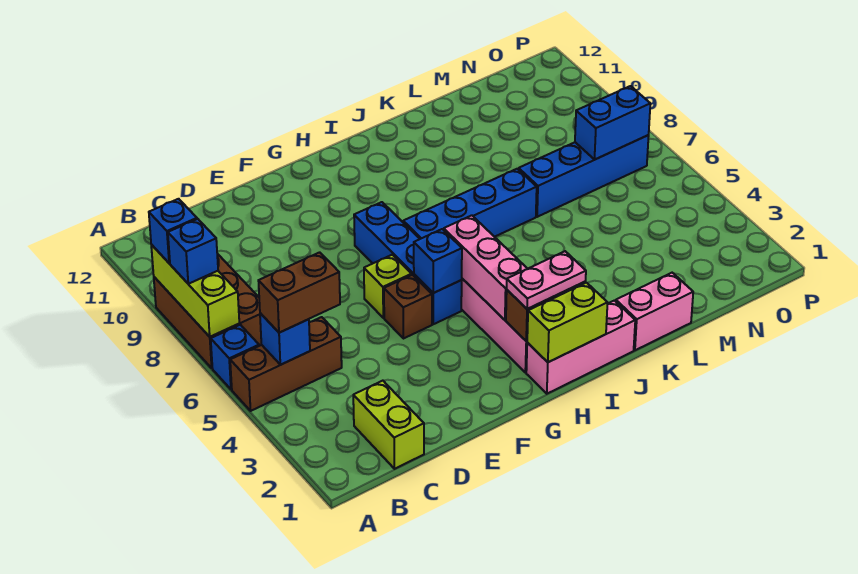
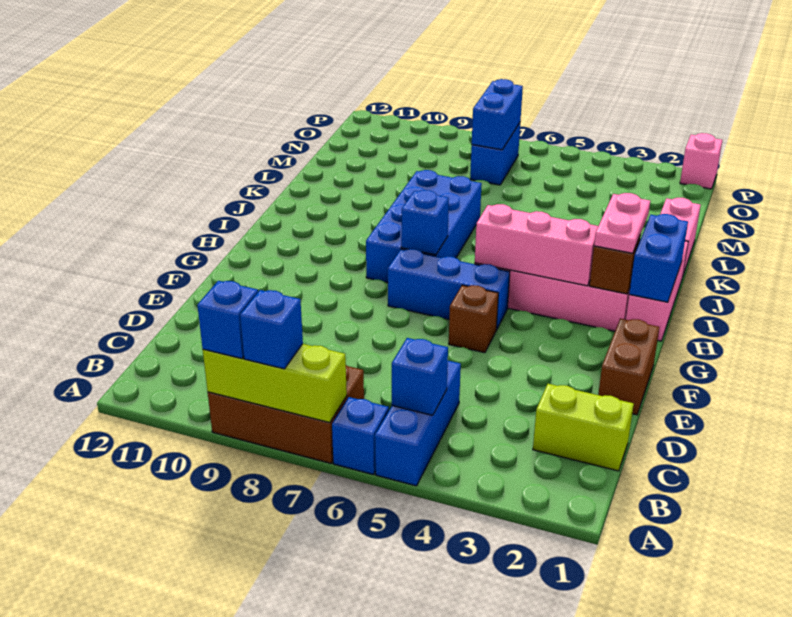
brown 1x3 brick [230,317,342,411] -> blue 1x3 brick [375,361,461,486]
brown 1x2 brick [258,252,340,333] -> brown 1x2 brick moved to [598,319,659,415]
lime 1x1 brick [364,255,411,318] -> none
blue 1x4 brick [354,202,462,324] -> blue 1x3 brick [388,249,510,330]
blue 1x1 brick [414,229,462,293] -> blue 1x1 brick moved to [401,190,449,255]
lime 1x2 brick [527,283,608,362] -> blue 1x2 brick [629,214,688,302]
blue 1x4 brick [403,169,537,239] -> blue 2x4 brick [366,170,482,283]
blue 1x4 brick [519,135,649,217] -> blue 1x2 brick [470,123,520,185]
none -> pink 1x1 brick [680,133,722,189]

